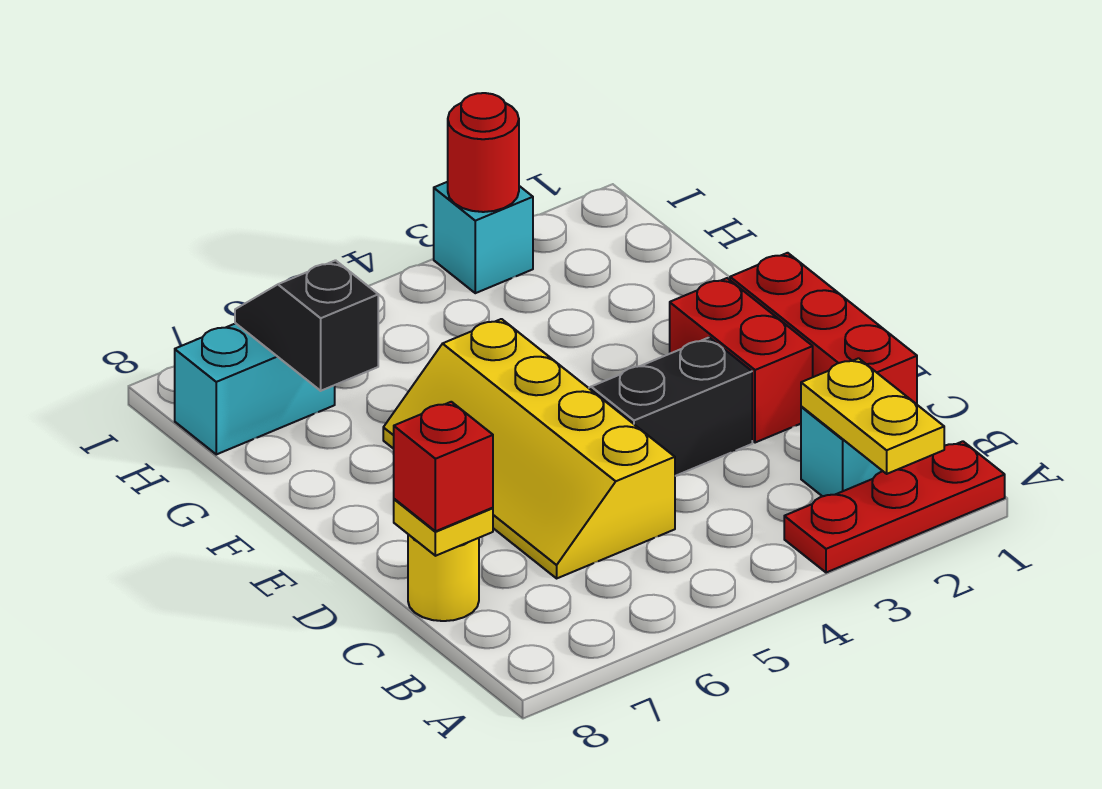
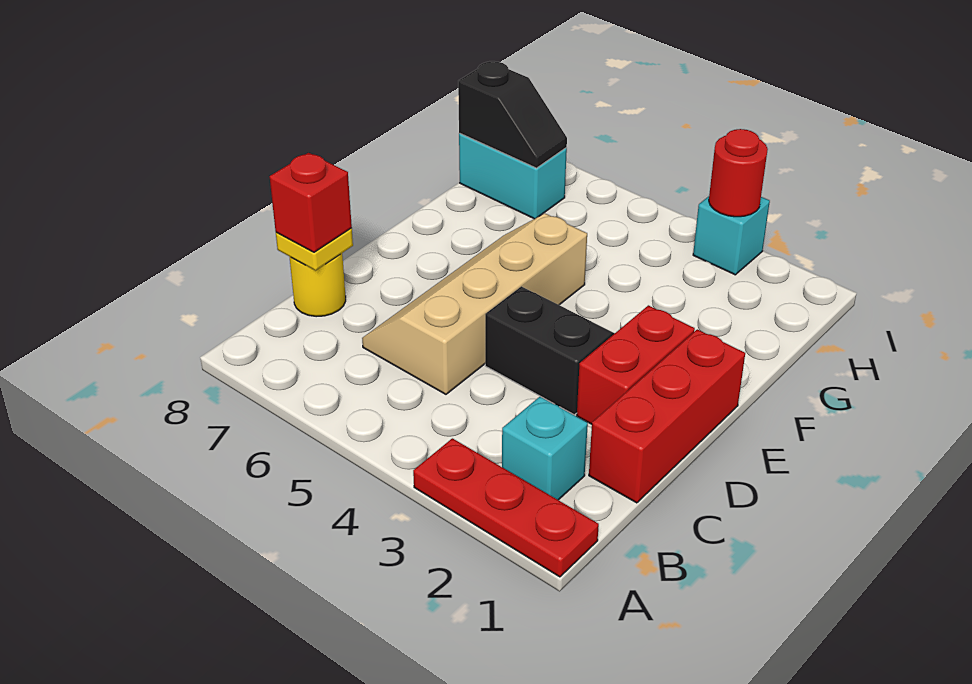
yellow 1x2 plate [801,358,944,474] -> none
yellow 2x4 slope [383,319,675,578] -> tan 2x4 slope [362,214,587,394]
black 1x2 slope [235,260,378,391] -> black 1x2 slope turned to [458,61,567,168]

